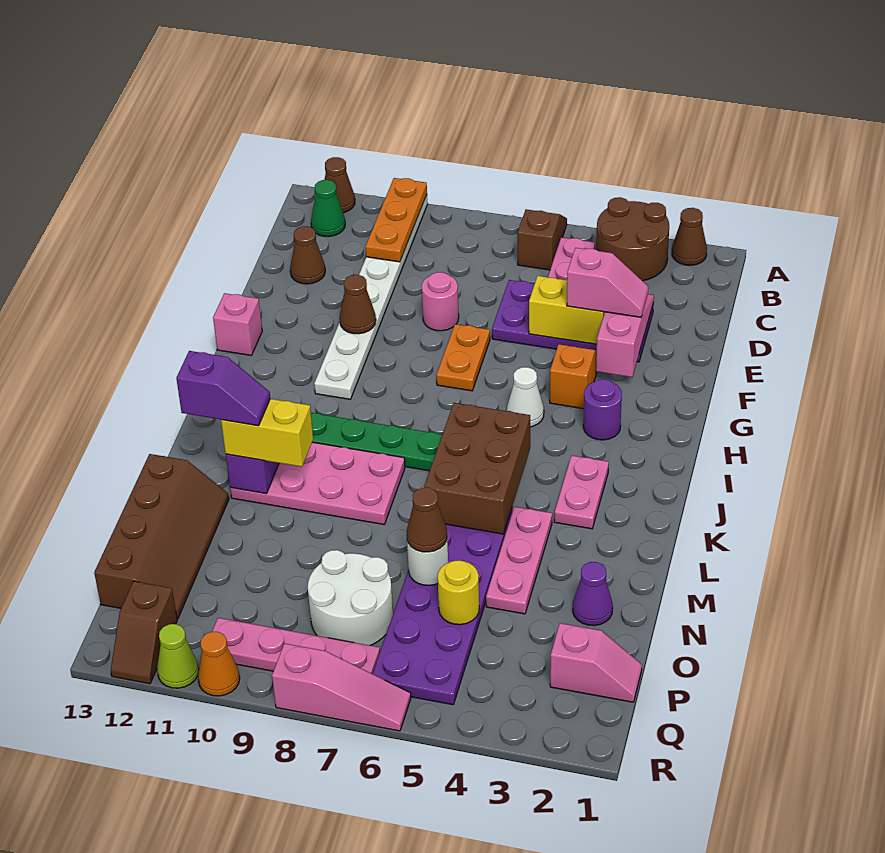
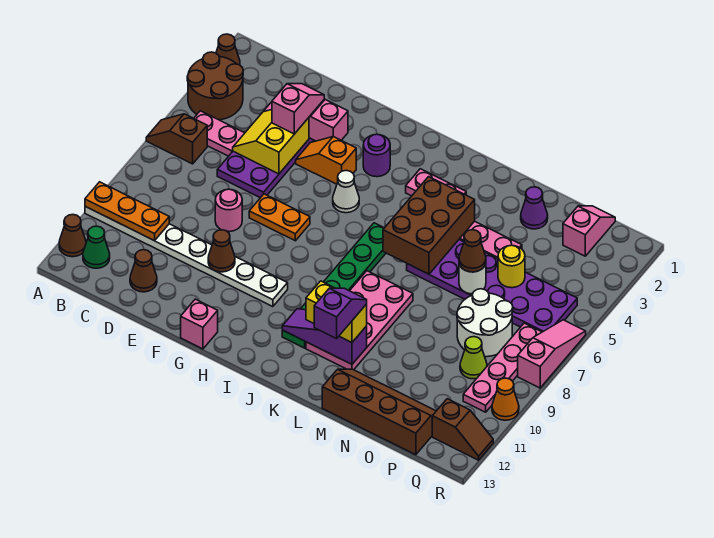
brown 2x3 brick [424,403,530,534] -> brown 2x3 brick turned to [383,177,475,274]
yellow 1x2 brick [221,399,313,467] -> yellow 1x2 brick turned to [306,281,367,343]
lime 1x1 cone [157,624,199,688] -> lime 1x1 cone moved to [460,337,487,379]

